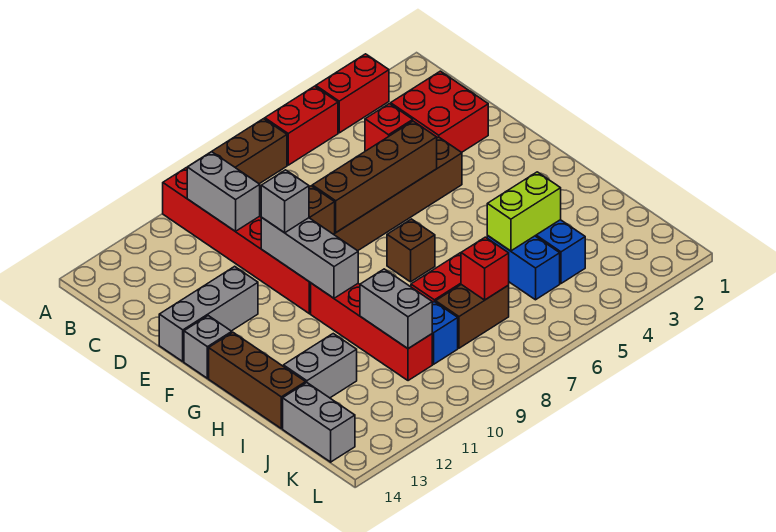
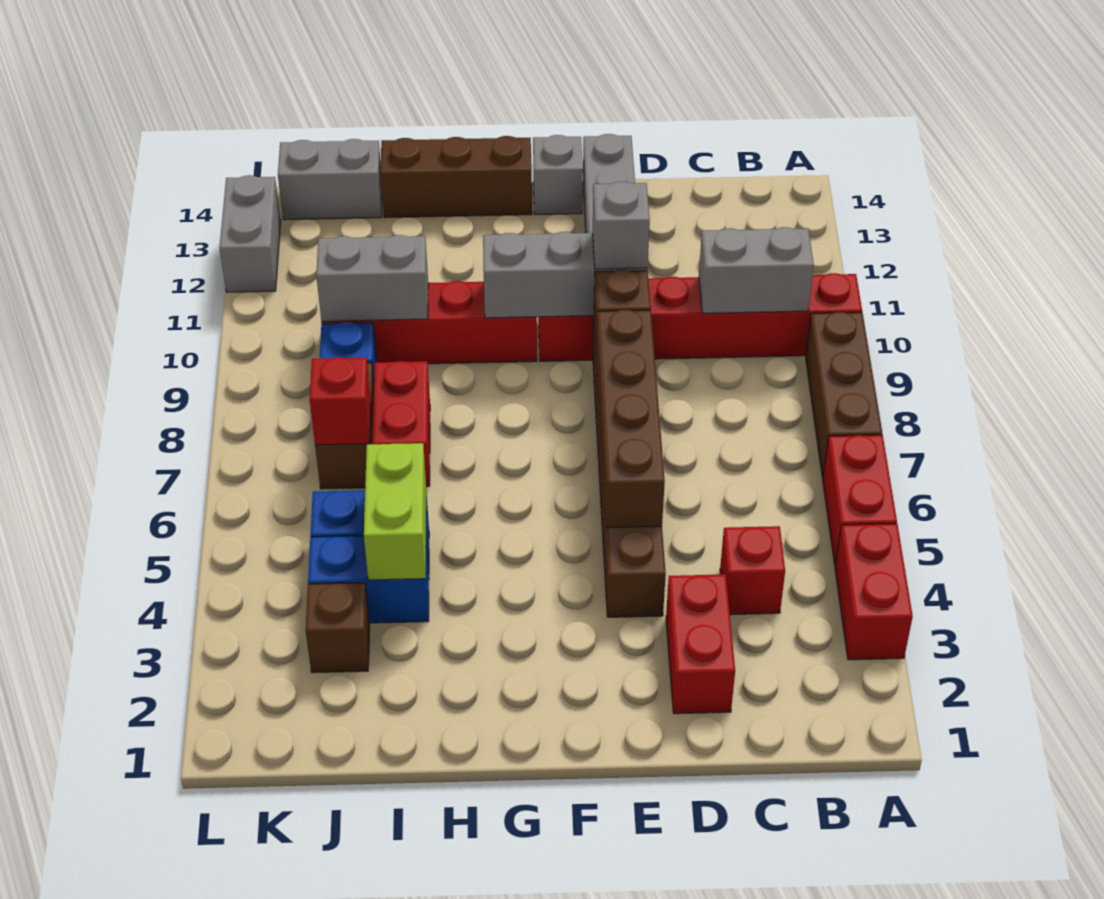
red 2x2 brick [391,71,488,152] -> red 1x2 brick [666,574,735,714]
brown 1x1 brick [387,219,435,282] -> brown 1x1 brick moved to [306,583,370,673]
grey 1x2 brick [283,334,357,398] -> grey 1x2 brick moved to [219,175,281,292]

